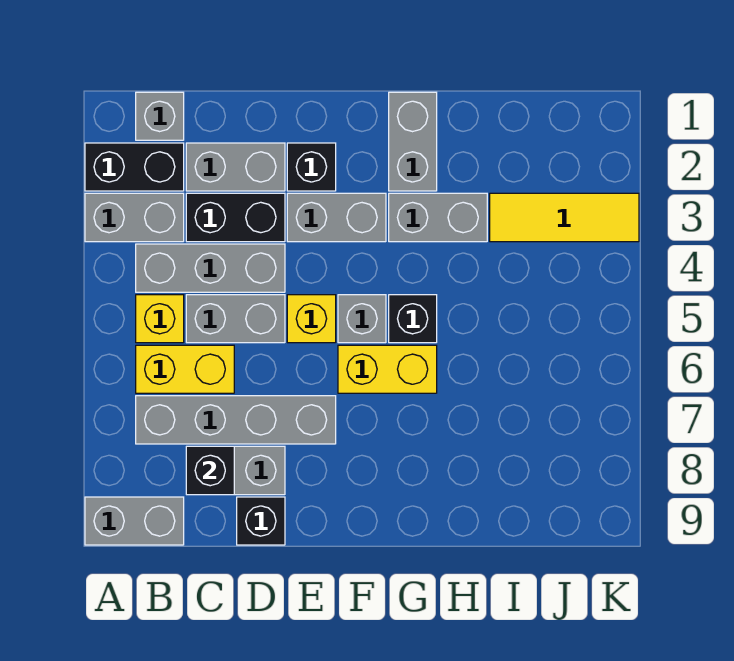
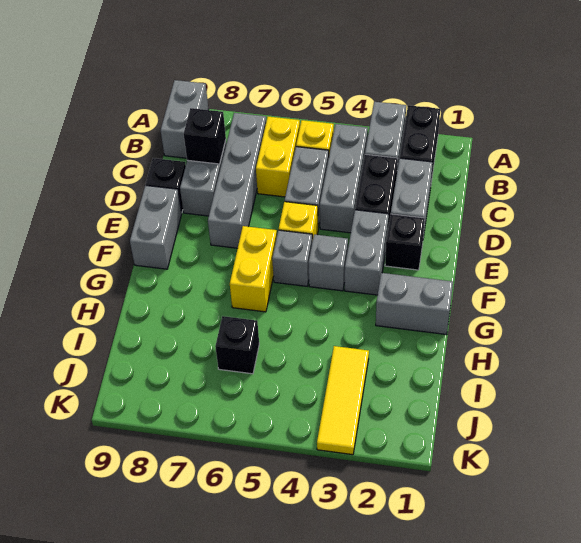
grey 1x1 brick [136,92,184,140] -> grey 1x1 brick moved to [309,234,348,291]
grey 1x2 brick [389,193,487,242] -> grey 1x2 brick moved to [130,185,182,269]
black 1x1 brick [389,295,437,343] -> black 1x1 brick moved to [215,316,259,374]

